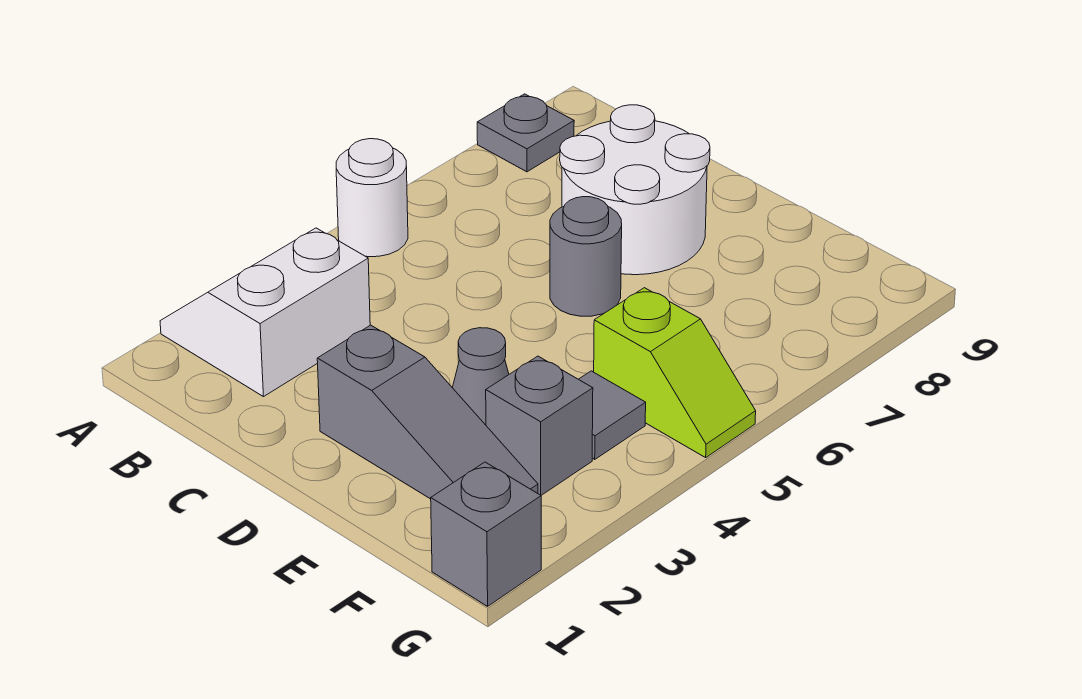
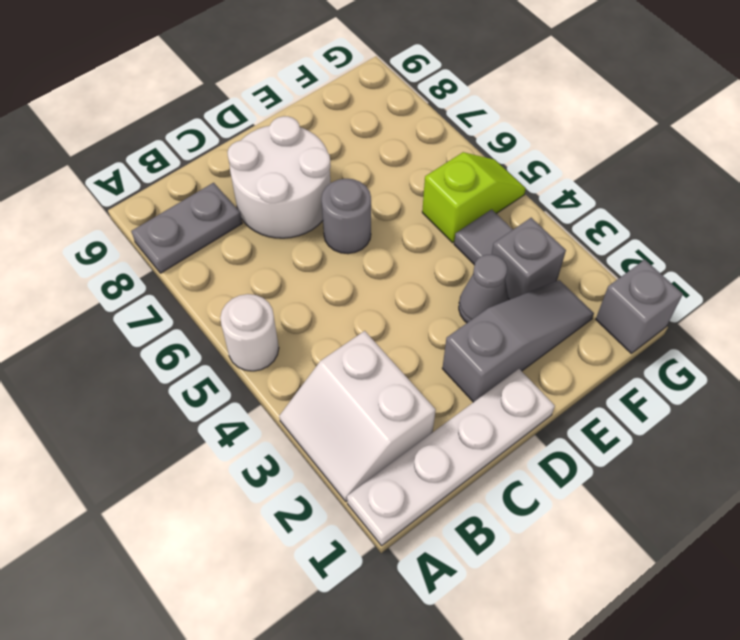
none -> white 1x4 plate [347,369,555,546]
grey 1x1 plate [477,94,574,172] -> grey 1x2 plate [131,183,242,273]

